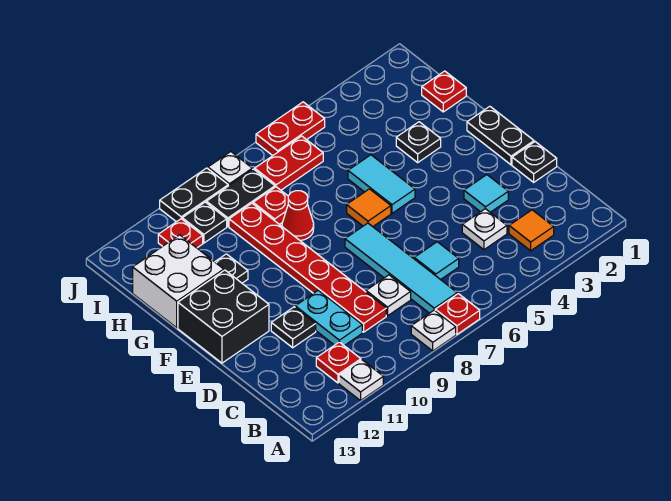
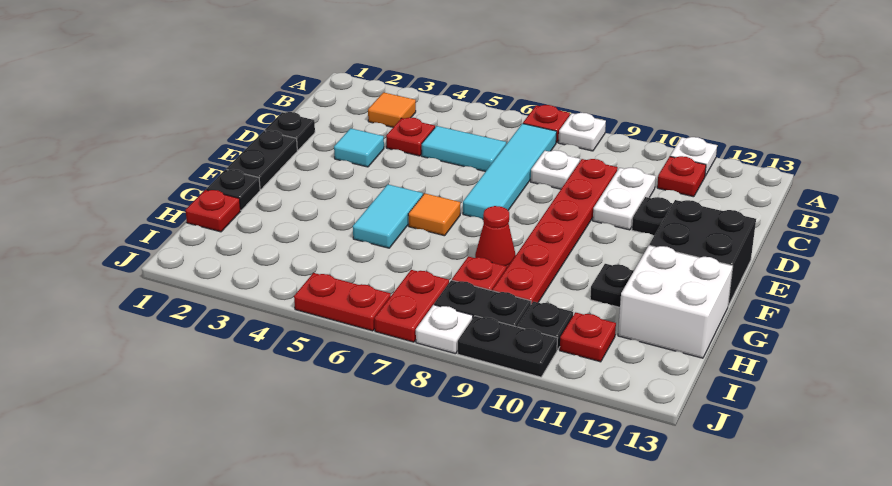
white 1x1 plate [462,209,507,250] -> red 1x1 plate [386,117,435,156]
cyan 1x1 tile [414,242,459,280] -> cyan 1x2 tile [422,126,506,172]
cyan 1x2 plate [295,290,362,346] -> white 1x2 plate [593,168,656,230]
black 1x1 plate [396,122,441,162] -> black 1x1 plate moved to [206,169,260,210]
red 1x2 plate [255,136,323,190] -> red 1x2 plate turned to [374,270,449,342]

